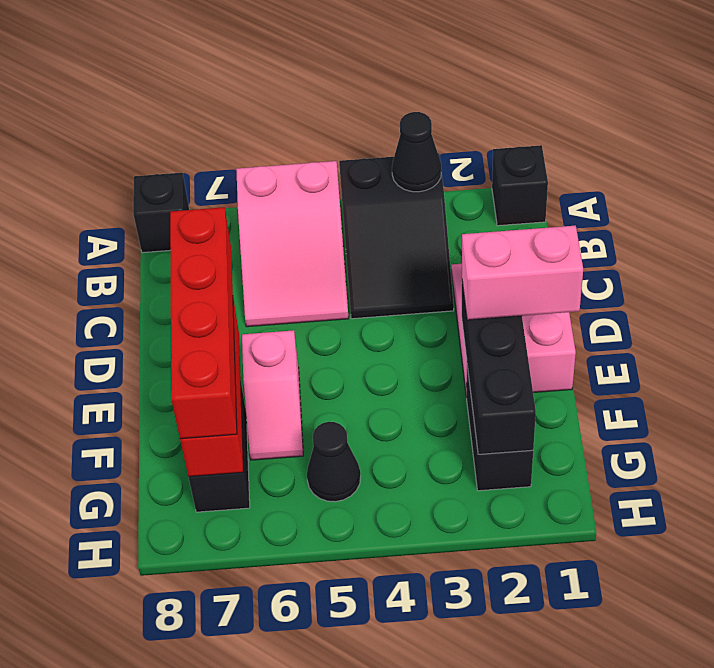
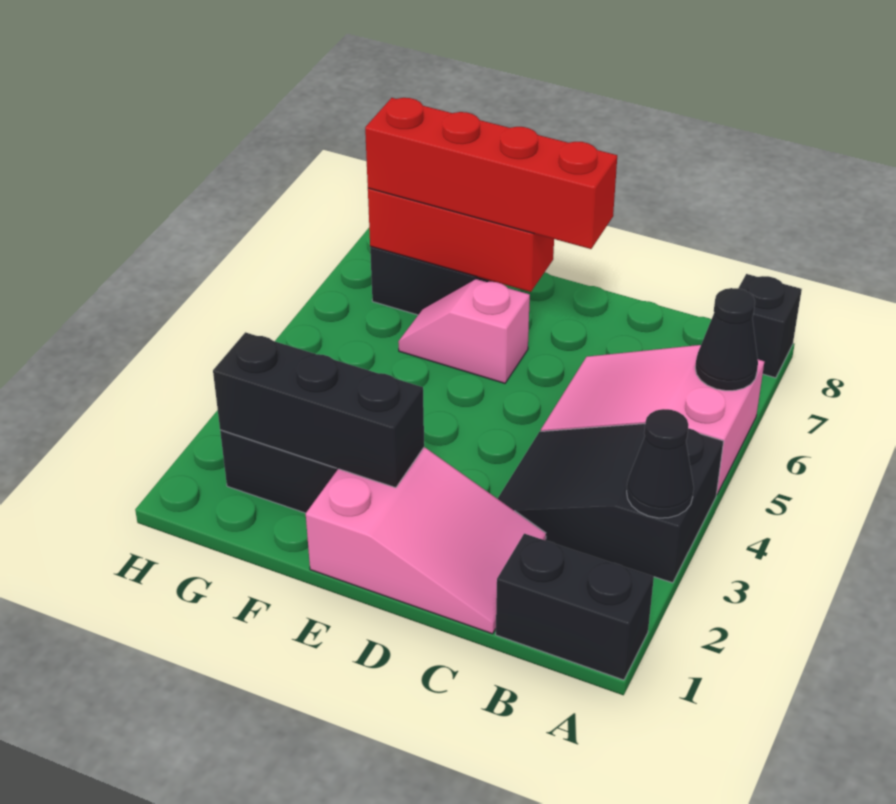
black 1x1 brick [492,145,548,226] -> black 1x2 brick [496,534,654,680]
pink 1x2 brick [462,226,583,320] -> none
black 1x1 cone [307,422,361,502] -> black 1x1 cone moved to [695,288,758,391]

